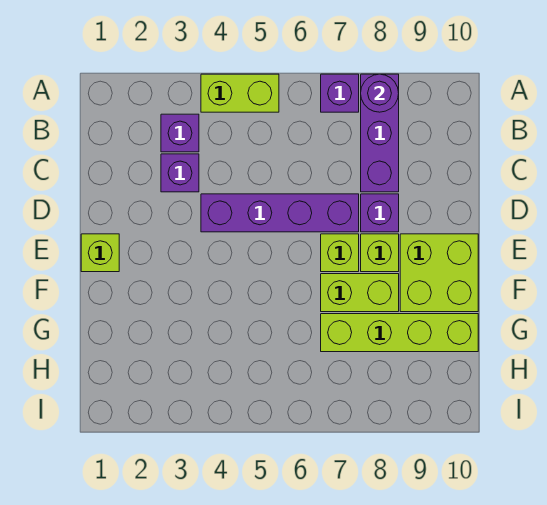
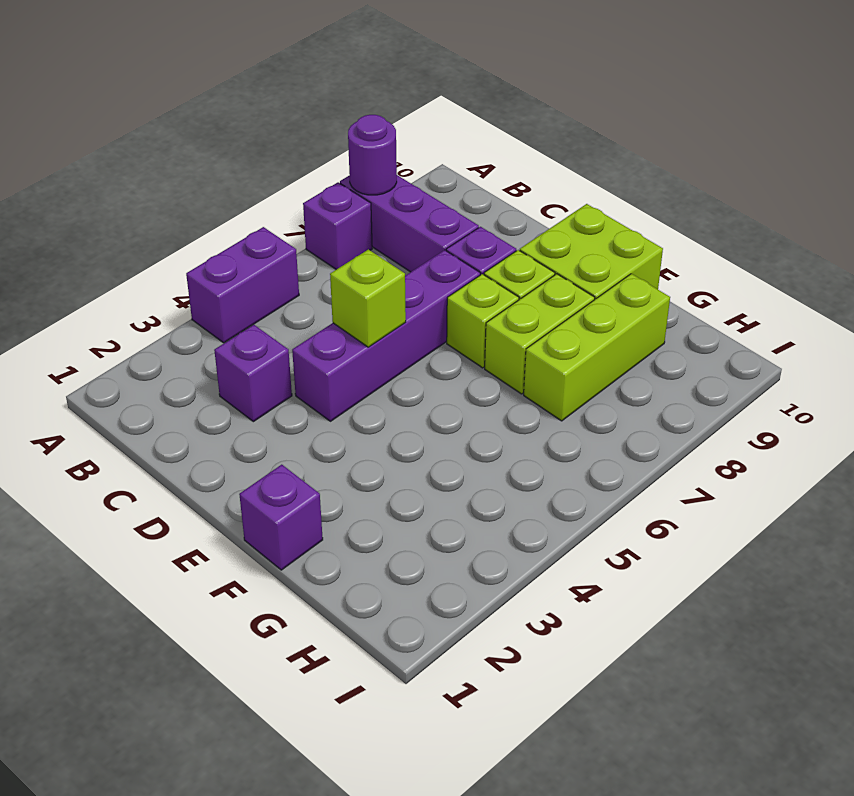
lime 1x2 brick [201,74,279,112] -> purple 1x2 brick [186,227,299,343]
purple 1x1 brick [161,114,199,152] -> purple 1x1 brick moved to [239,465,323,570]
lime 1x1 brick [81,234,119,272] -> lime 1x1 brick moved to [330,249,406,347]
lime 1x4 brick [321,314,478,352] -> lime 1x3 brick [524,274,670,421]

